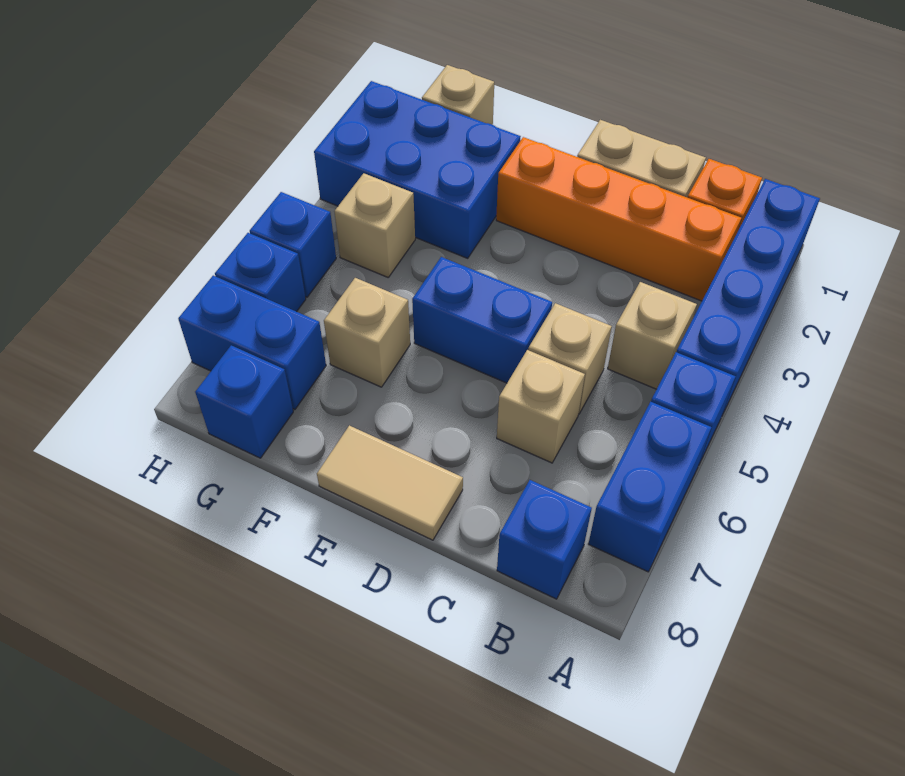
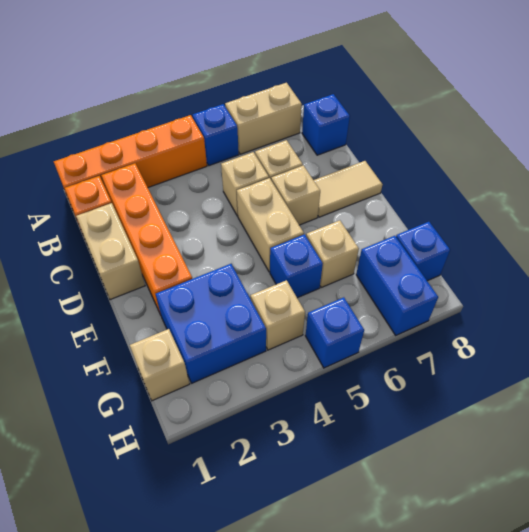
blue 1x4 brick [677,179,820,413] -> orange 1x4 brick [54,115,207,202]
blue 1x2 brick [589,402,712,572] -> tan 1x2 brick [225,83,302,154]
tan 1x1 brick [608,282,697,389] -> tan 1x1 brick moved to [271,165,320,225]
blue 1x2 brick [412,257,552,383] -> tan 1x2 brick [237,178,304,272]
tan 1x2 tile [317,425,463,540] -> tan 1x2 tile turned to [314,161,383,217]
blue 2x3 brick [314,81,521,258] -> blue 2x2 brick [156,264,266,383]
blue 1x1 brick [215,233,306,312] -> blue 1x1 brick moved to [270,234,323,298]

